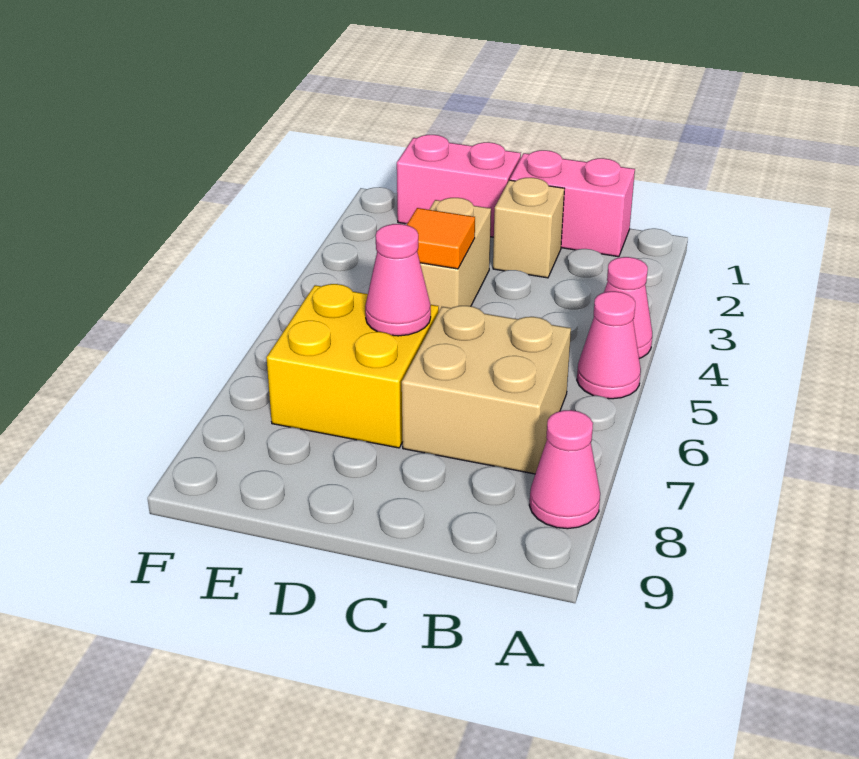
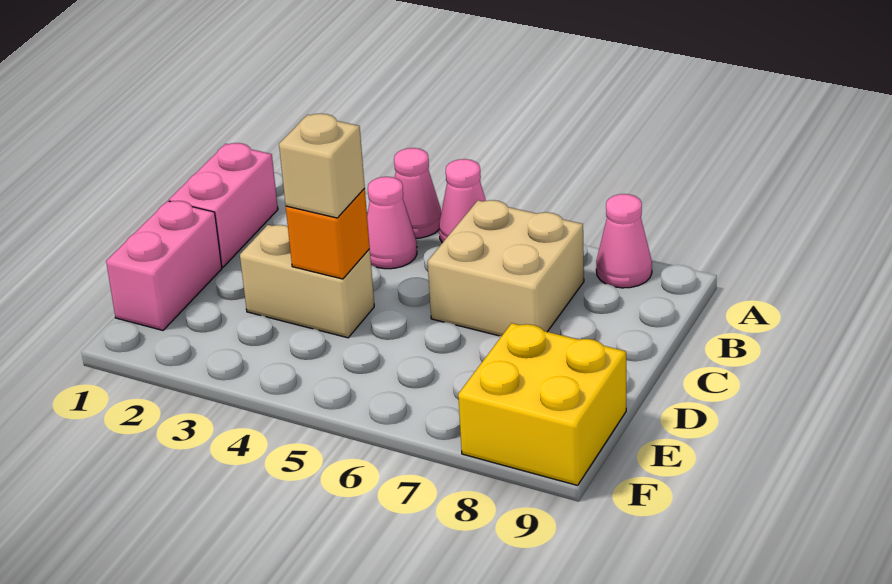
tan 1x1 brick [493,178,564,278] -> tan 1x1 brick moved to [279,114,365,218]
orange 1x1 tile [407,208,475,269] -> orange 1x1 brick [286,188,370,279]
yellow 2x2 brick [266,284,439,448] -> yellow 2x2 brick moved to [458,323,626,485]
pink 1x1 cone [365,224,431,336] -> pink 1x1 cone moved to [367,177,417,269]

